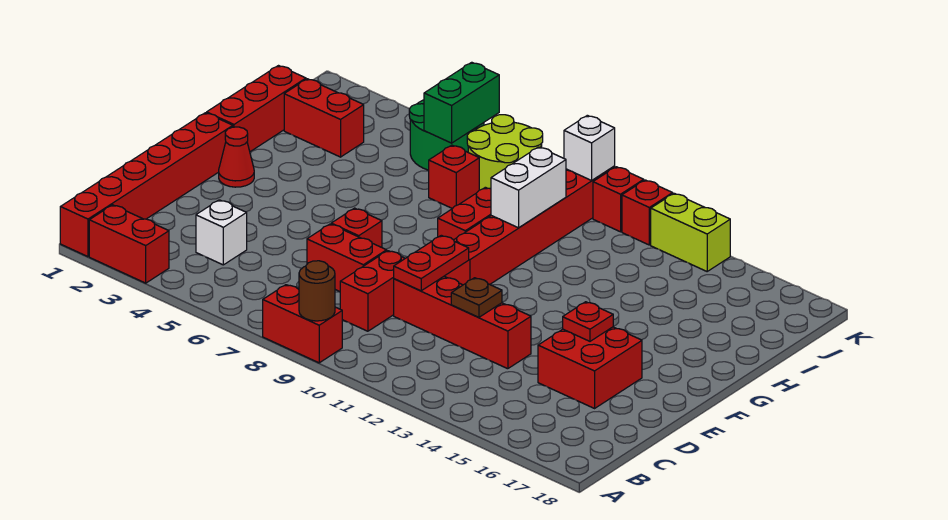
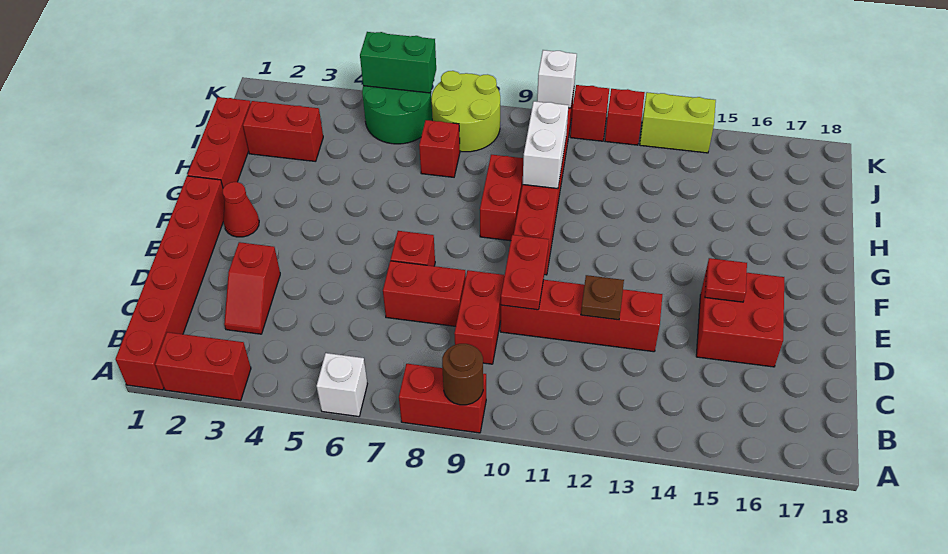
none -> red 1x2 slope [224,242,280,334]
white 1x1 brick [196,200,247,265] -> white 1x1 brick moved to [316,353,367,417]
green 1x2 brick [424,62,499,143] -> green 1x2 brick turned to [360,32,436,93]

